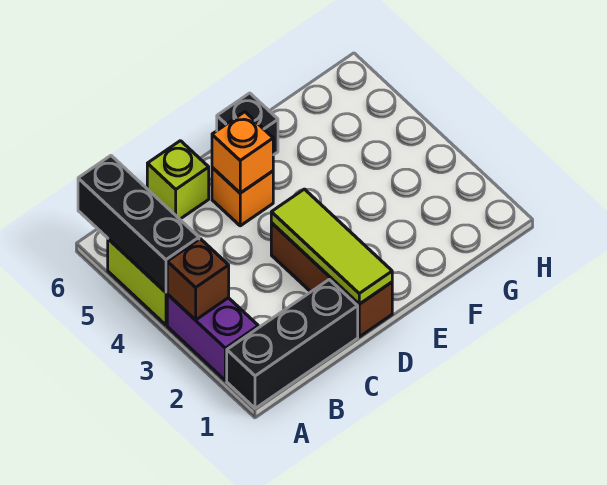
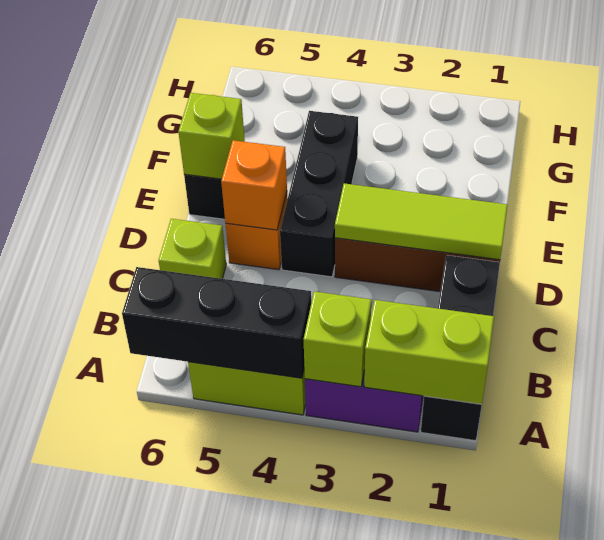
none -> lime 1x2 brick [364,300,494,404]
brown 1x1 brick [167,239,229,320] -> lime 1x1 brick [304,291,371,387]
none -> black 1x3 brick [280,111,358,277]
none -> lime 1x1 brick [178,93,245,179]

